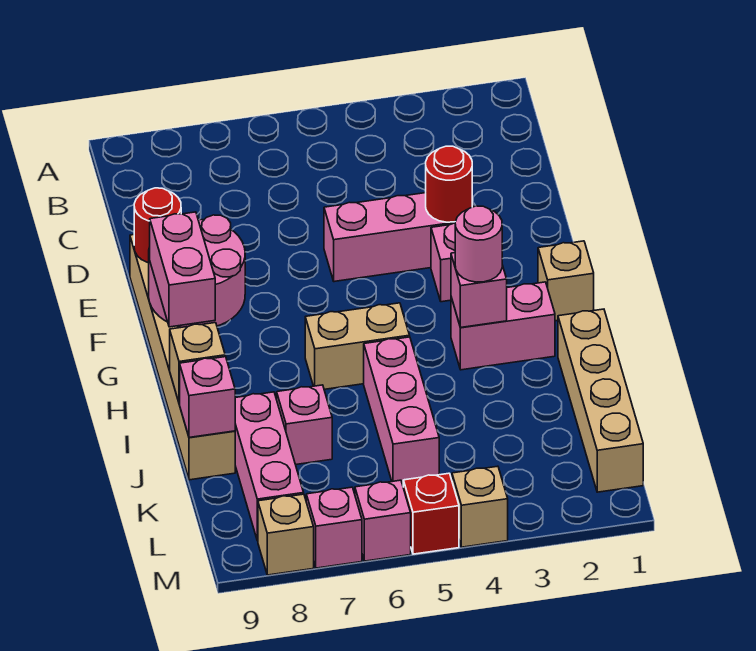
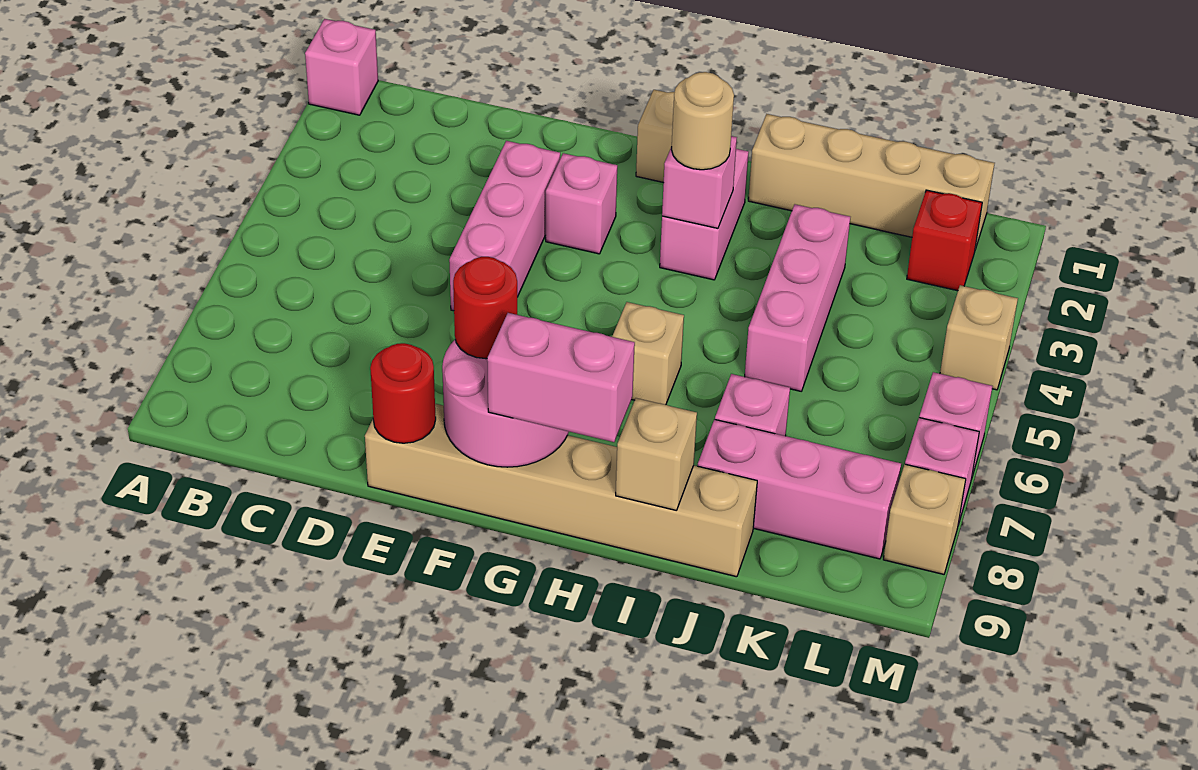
red 1x1 round brick [426,146,472,222] -> red 1x1 round brick moved to [453,257,517,359]
pink 1x1 round brick [455,206,502,282] -> tan 1x1 round brick [672,72,734,170]
tan 1x2 brick [305,303,410,389] -> tan 1x1 brick [612,302,684,405]
pink 1x3 brick [364,337,439,485] -> pink 1x3 brick turned to [745,204,850,391]
pink 1x1 brick [180,357,235,437] -> pink 1x1 brick moved to [305,19,378,115]
red 1x1 brick [403,473,459,554] -> red 1x1 brick moved to [907,190,982,291]

